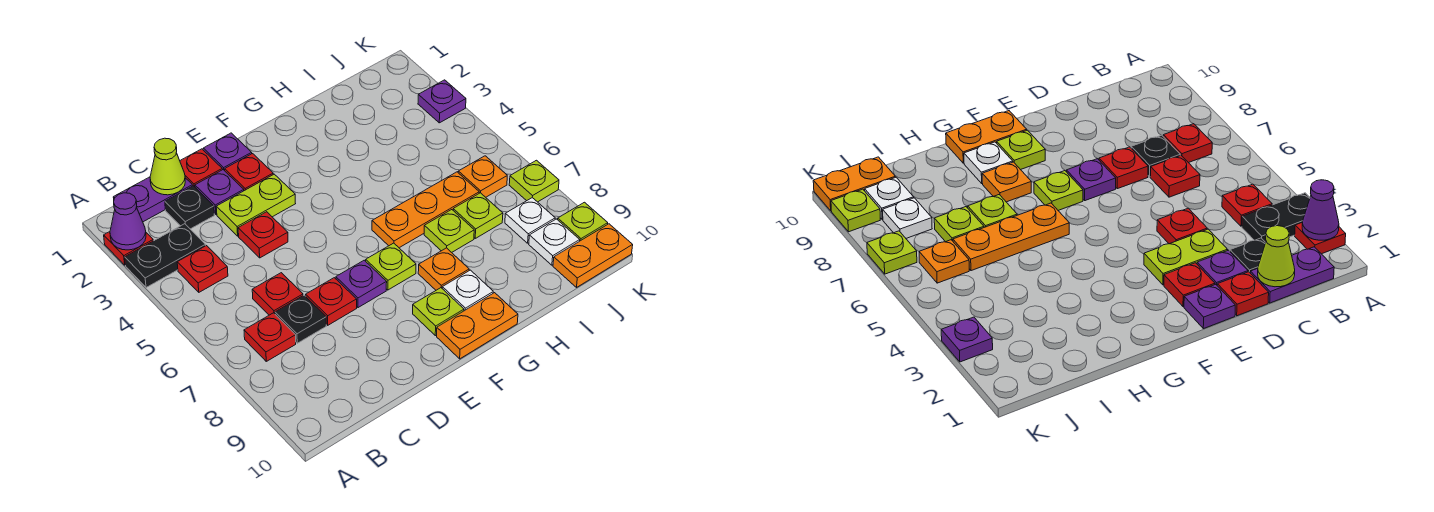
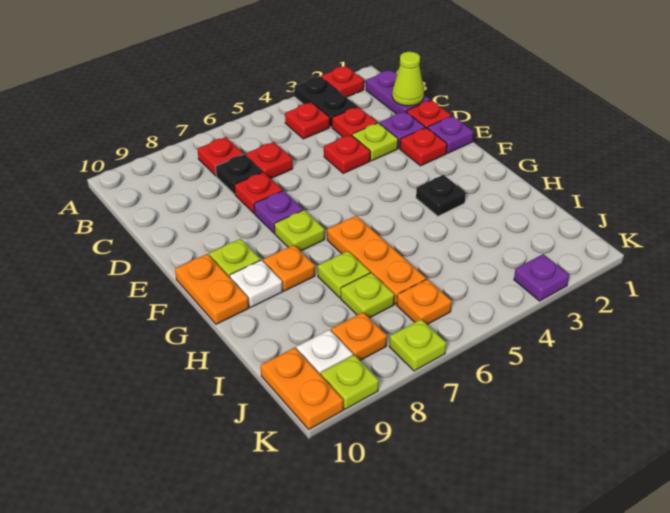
purple 1x1 cone [110,193,146,250] -> none
black 1x1 plate [165,186,214,229] -> black 1x1 plate moved to [416,175,466,216]
none -> red 1x1 plate [332,107,377,137]
lime 1x2 plate [216,174,296,236] -> lime 1x1 plate [352,123,398,161]
white 1x1 plate [505,198,555,243] -> orange 1x1 plate [331,312,387,360]

